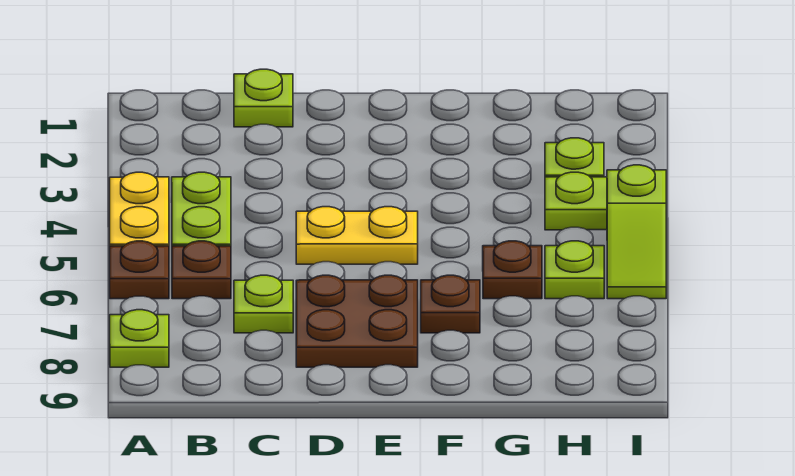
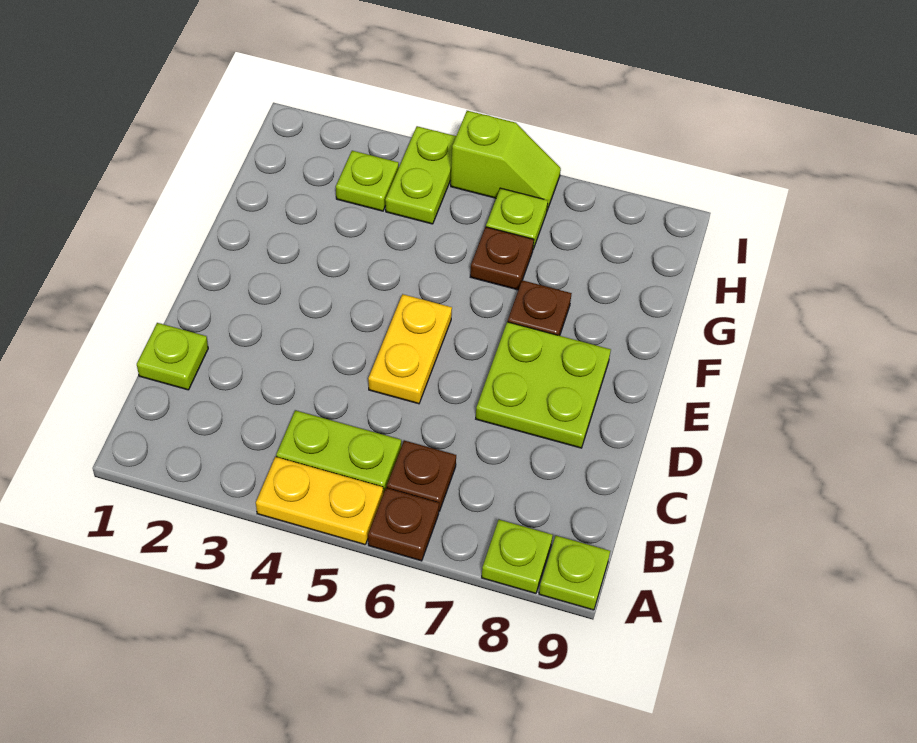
lime 1x1 plate [234,275,293,333] -> lime 1x1 plate moved to [539,536,610,610]
brown 2x2 plate [296,275,418,367] -> lime 2x2 plate [476,322,611,448]

